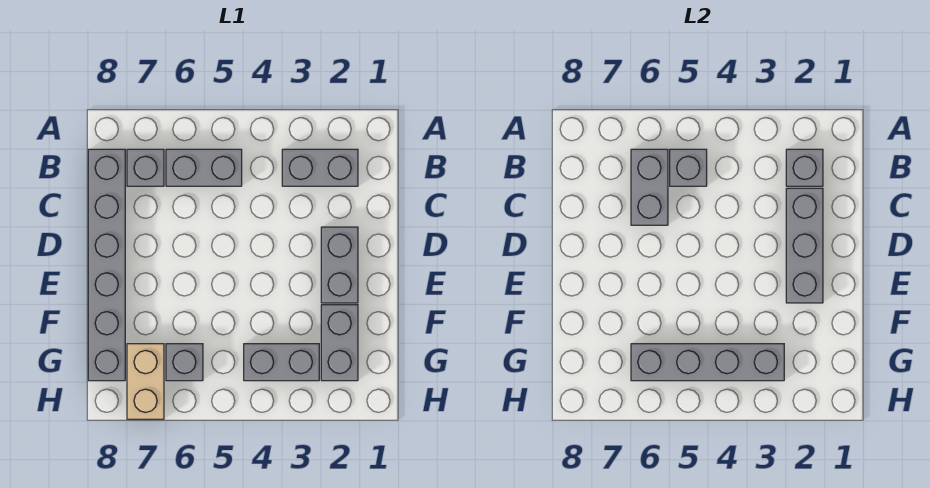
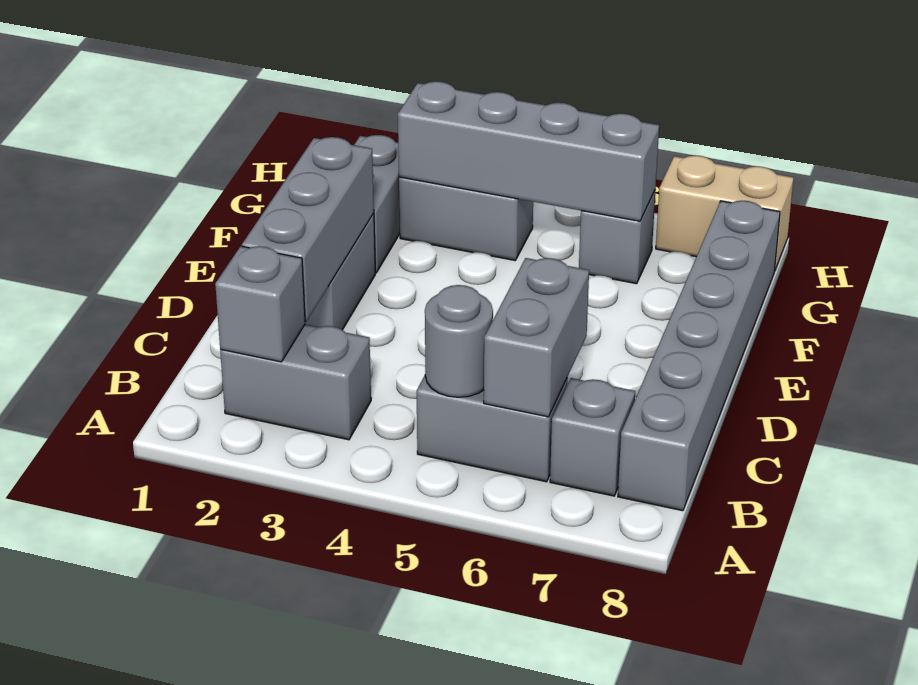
grey 1x1 brick [670,149,707,186] -> grey 1x1 round brick [425,285,493,397]
tan 1x2 brick [127,344,164,419] -> tan 1x2 brick turned to [656,155,793,270]

